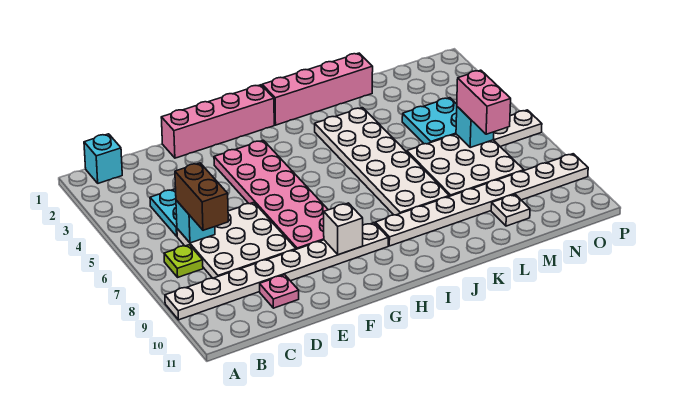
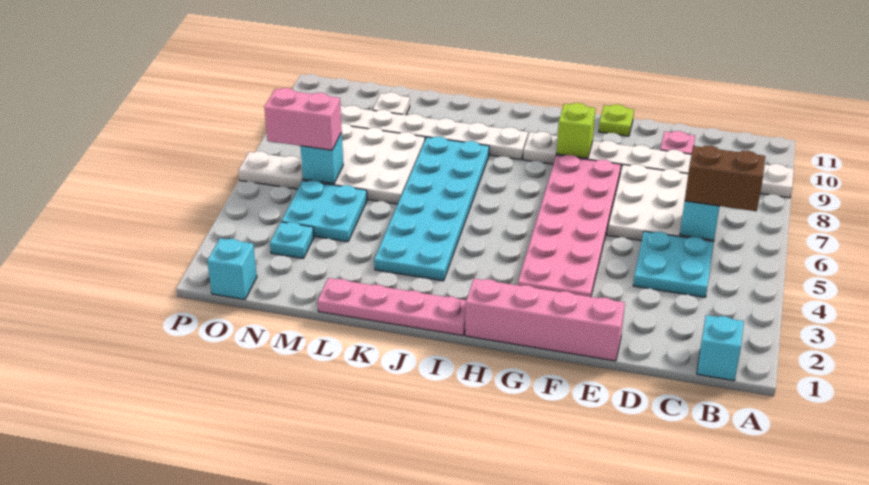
lime 1x1 plate [164,245,203,277] -> lime 1x1 plate moved to [599,104,634,136]
brown 1x2 brick [175,163,228,230] -> brown 1x2 brick turned to [685,146,765,211]
white 1x1 brick [324,203,363,255] -> lime 1x1 brick [556,103,596,158]
pink 1x4 brick [262,53,373,125] -> pink 1x4 plate [318,278,466,336]
white 2x6 plate [315,108,449,215] -> cyan 2x6 plate [374,137,489,281]
none -> cyan 1x1 plate [270,222,314,258]
pink 1x2 brick [457,70,511,134] -> pink 1x2 brick turned to [264,88,342,150]
none -> cyan 1x1 brick [207,238,257,300]

